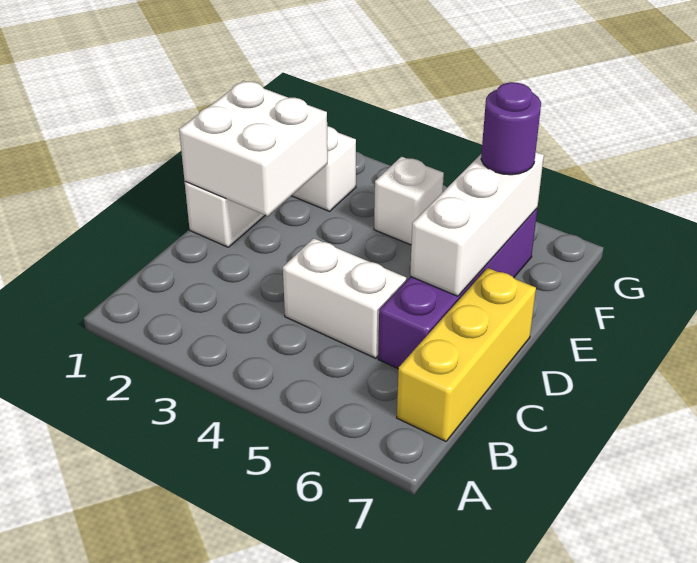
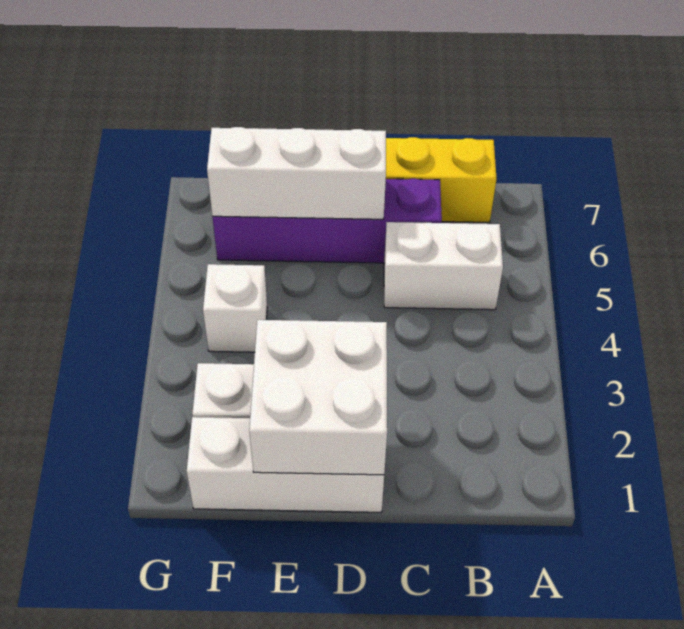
white 1x2 brick [283,238,406,358] -> white 1x2 brick turned to [384,222,503,310]
purple 1x1 round brick [481,82,541,175] -> none

